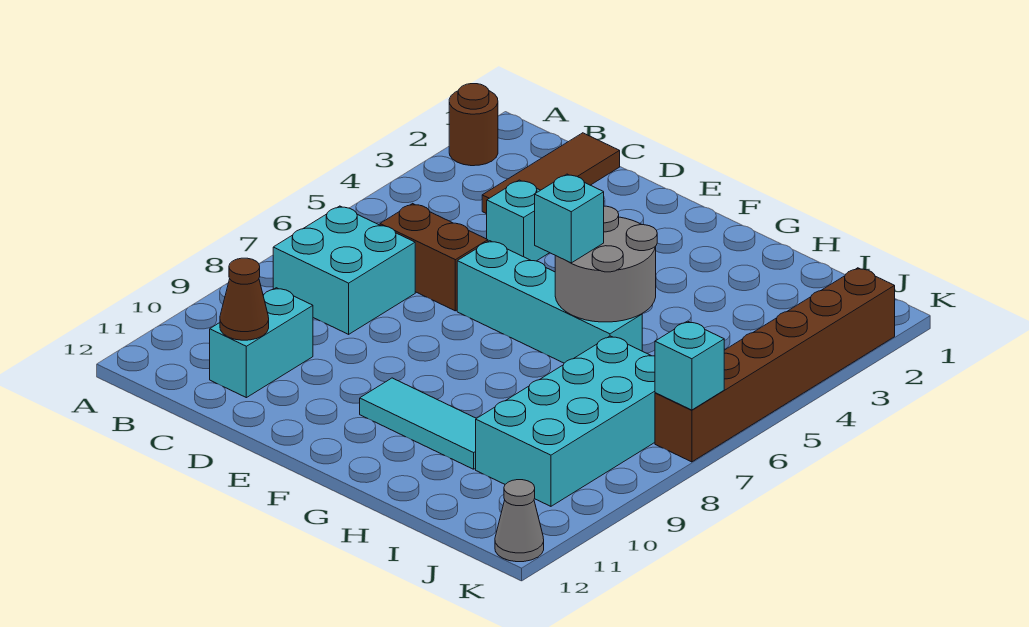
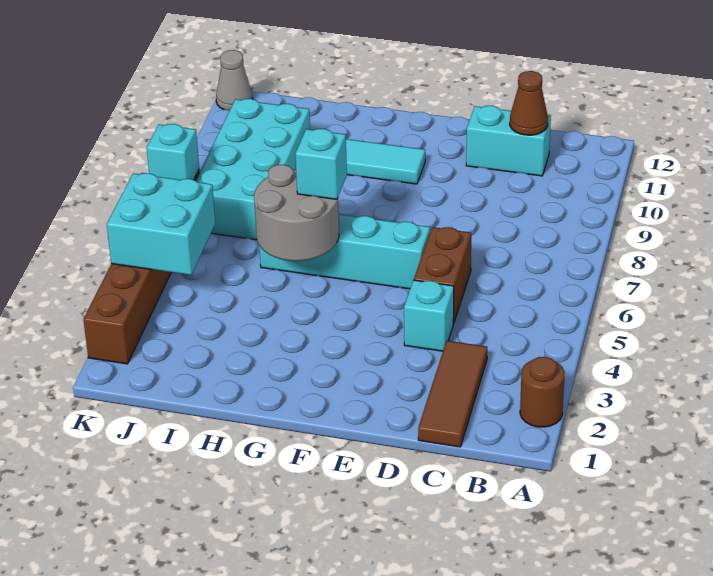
cyan 2x2 brick [273,206,415,334] -> cyan 2x2 brick moved to [107,173,215,275]
brown 1x2 brick [380,204,488,311] -> brown 1x2 brick turned to [414,227,471,324]
cyan 1x2 brick [210,288,313,398] -> cyan 1x2 brick turned to [466,106,551,176]

